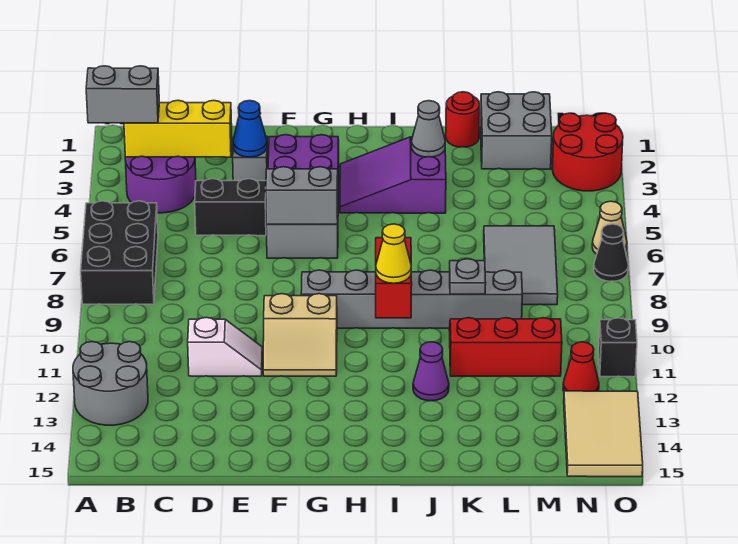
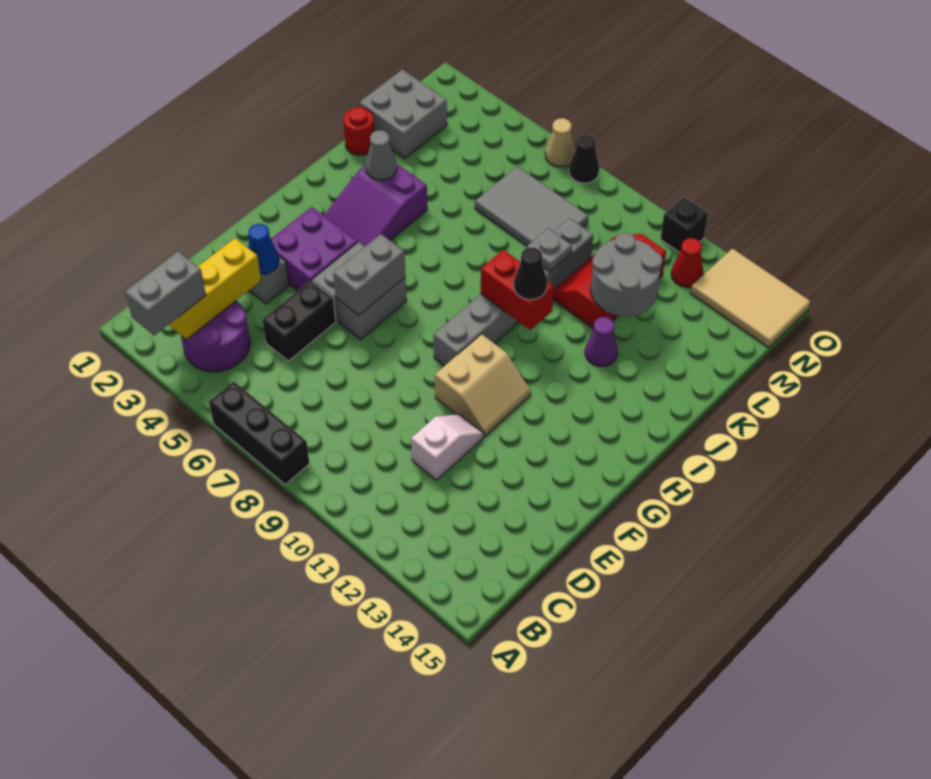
black 2x3 brick [81,201,158,304] -> black 1x3 brick [209,381,310,485]
grey 2x2 round brick [73,342,148,425] -> grey 2x2 round brick moved to [591,233,662,316]
yellow 1x1 cone [376,224,411,283] -> black 1x1 cone [514,247,547,300]
red 2x2 round brick [552,113,623,191] -> none

